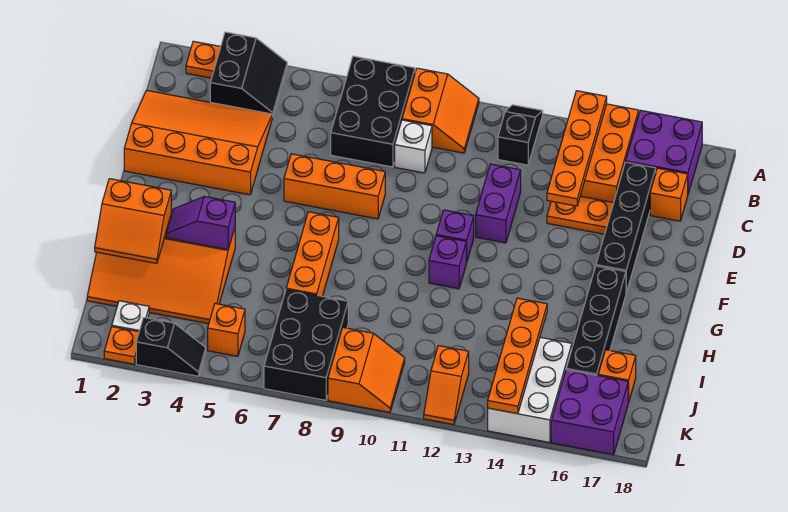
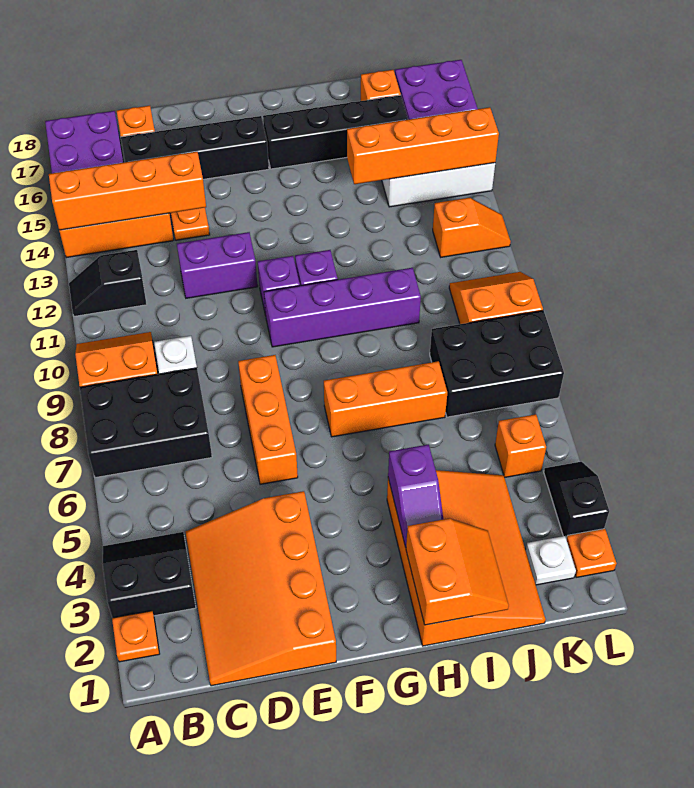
orange 1x4 plate [547,91,607,206] -> orange 1x4 brick [49,152,206,230]
none -> purple 1x4 brick [264,268,421,347]
orange 1x4 plate [488,298,547,414] -> orange 1x4 brick [347,107,499,184]

